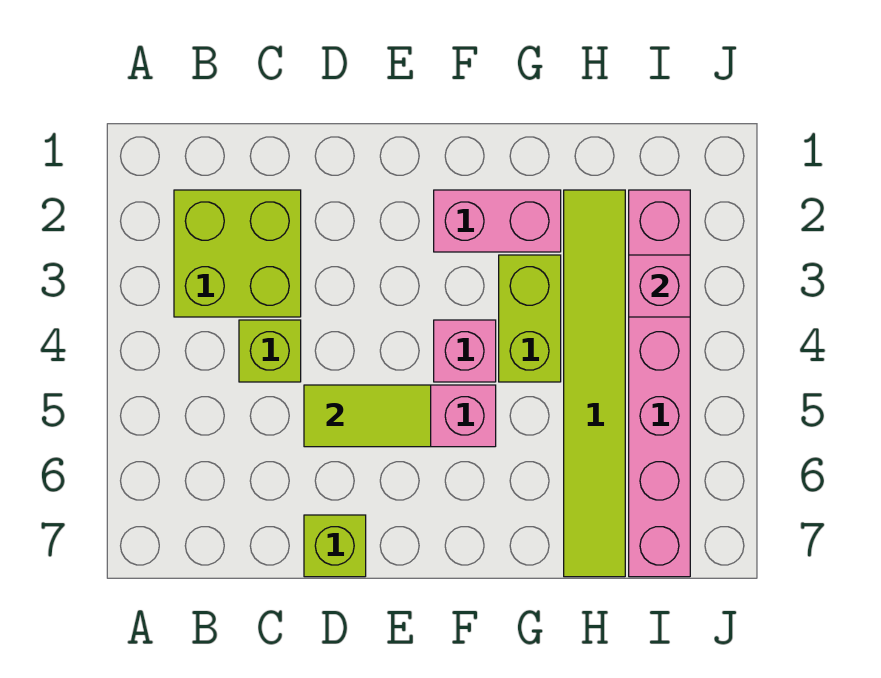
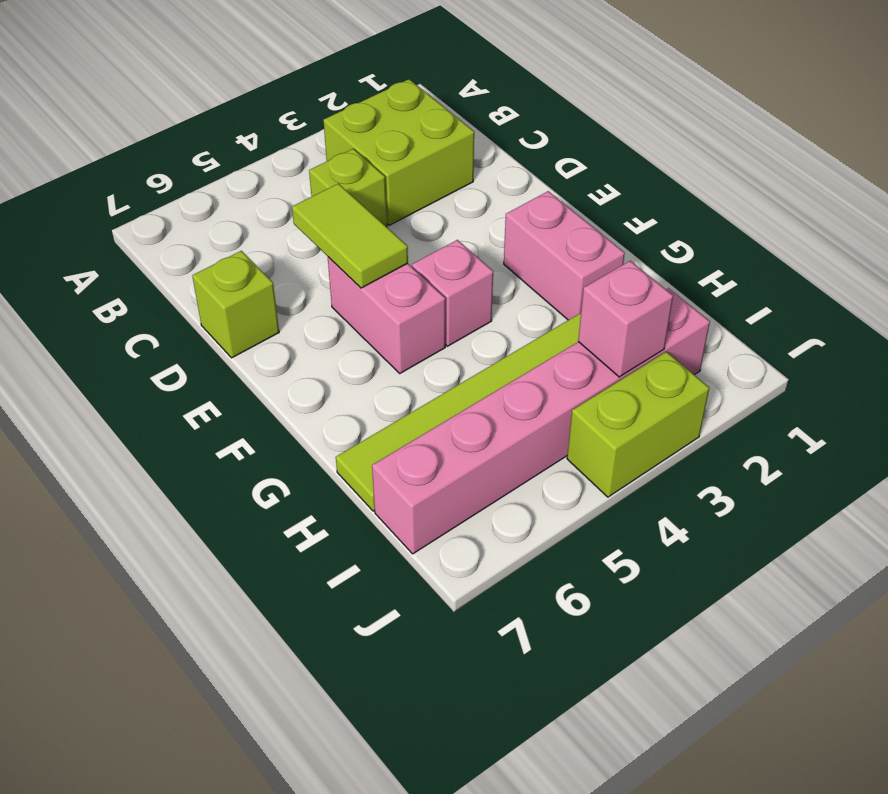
lime 1x2 brick [499,255,561,382] -> lime 1x2 brick moved to [567,352,709,497]

